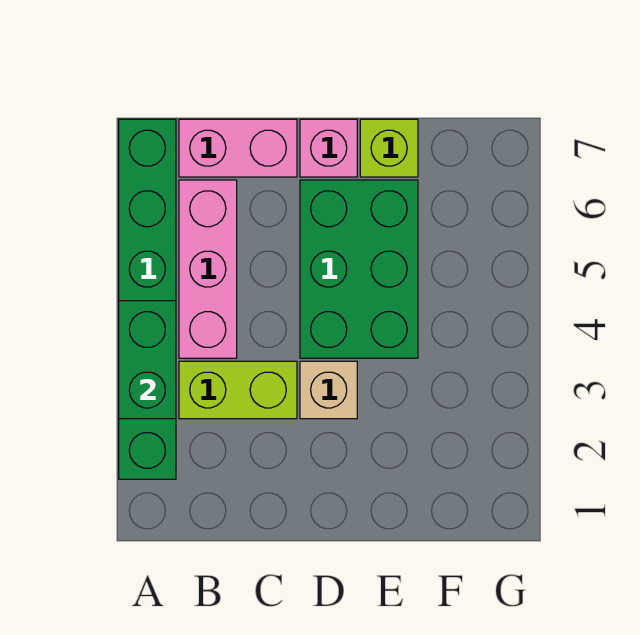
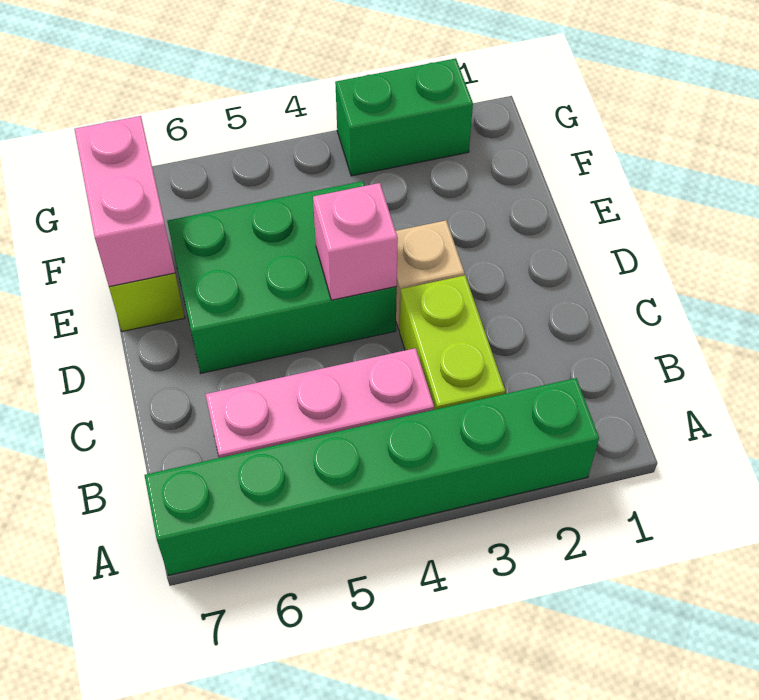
green 1x2 brick [119,301,176,419] -> green 1x2 brick moved to [335,58,473,176]
pink 1x2 brick [179,119,297,177] -> pink 1x2 brick moved to [74,116,175,287]
pink 1x1 brick [300,119,357,177] -> pink 1x1 brick moved to [313,183,398,300]

